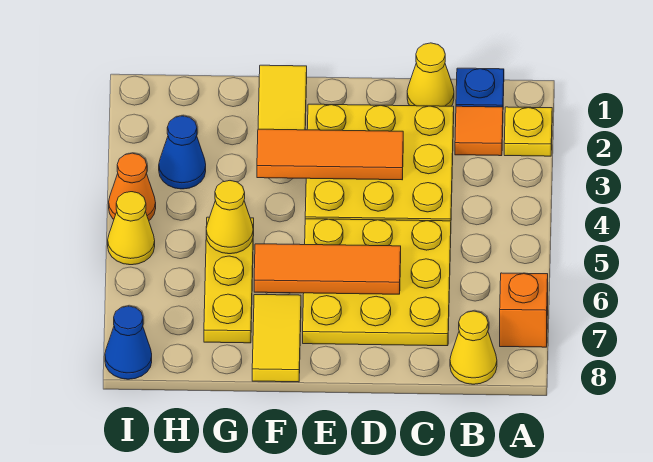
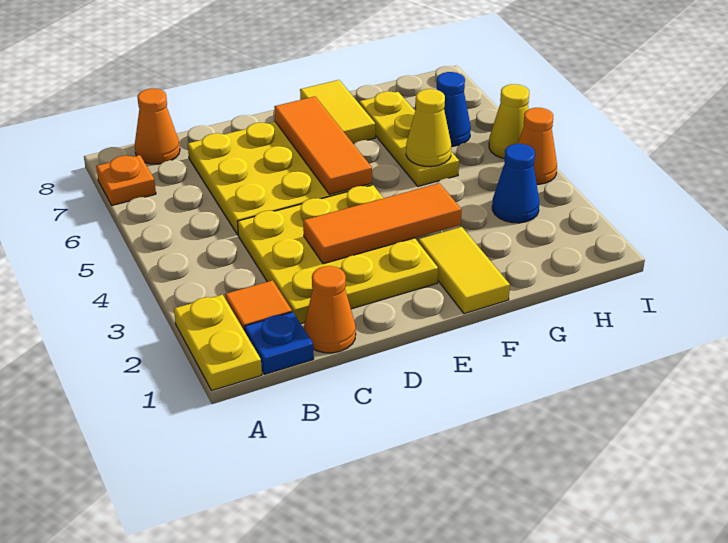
yellow 1x1 plate [504,107,552,156] -> yellow 1x2 plate [174,295,262,391]
orange 1x1 brick [500,273,548,347] -> orange 1x1 plate [96,155,156,205]
yellow 1x1 cone [450,311,497,384] -> orange 1x1 cone [135,89,180,164]
yellow 1x1 cone [407,43,454,106] -> orange 1x1 cone [304,266,356,353]
orange 1x3 tile [254,244,401,294] -> orange 1x3 tile turned to [274,96,372,194]
blue 1x1 cone [105,306,152,379] -> blue 1x1 cone moved to [437,72,471,146]

